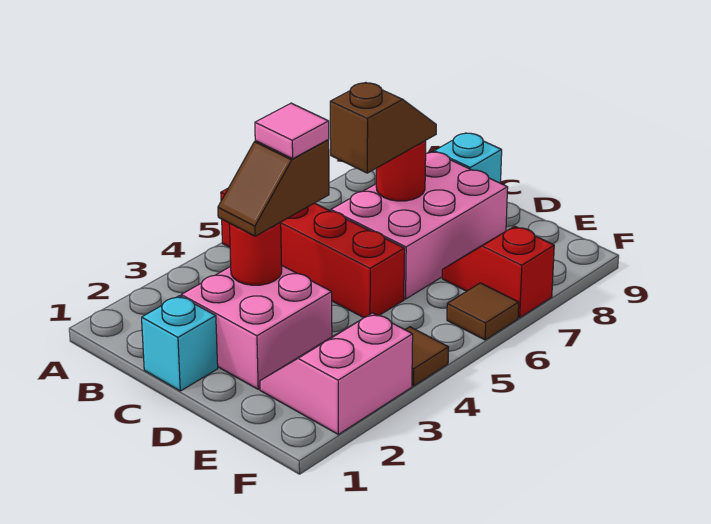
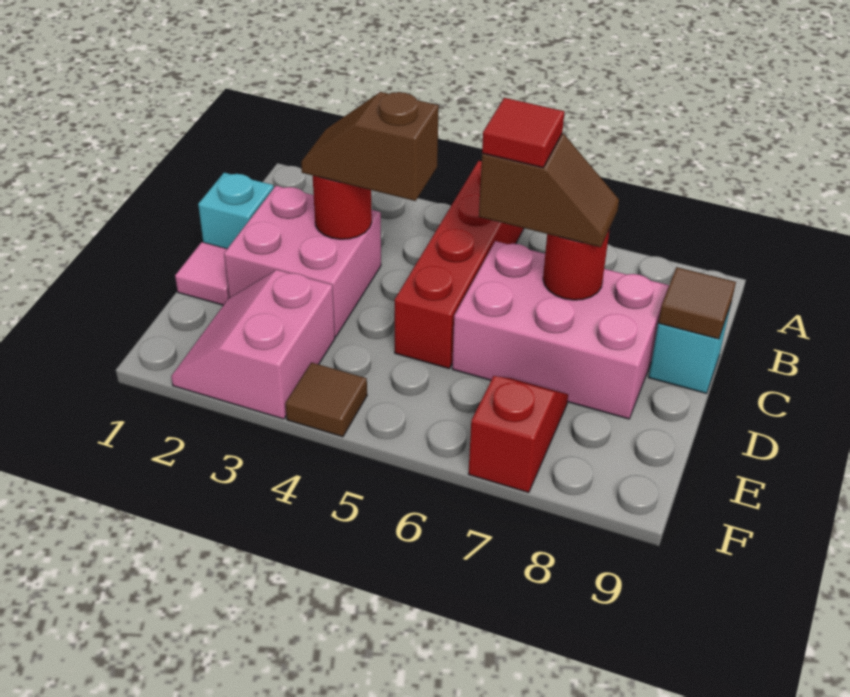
pink 1x1 tile [255,103,329,159] -> pink 1x1 tile moved to [175,242,229,305]
none -> red 1x1 tile [482,98,564,168]
pink 2x2 slope [260,313,413,434] -> pink 2x2 slope turned to [171,270,335,419]
brown 1x1 tile [447,283,519,340] -> brown 1x1 tile moved to [658,267,736,339]

